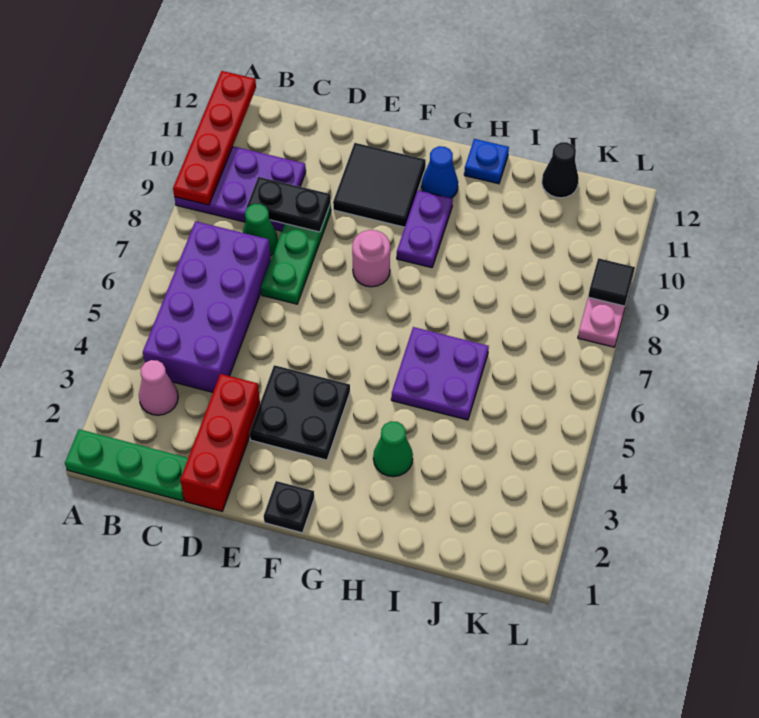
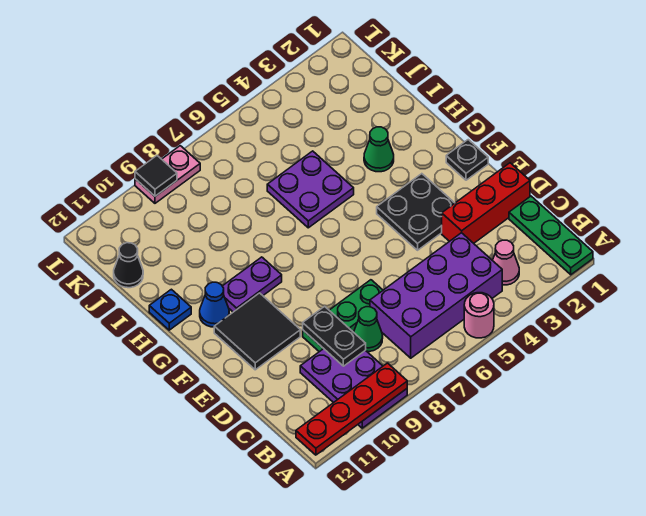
pink 1x1 round brick [352,230,390,287] -> pink 1x1 round brick moved to [464,293,494,338]

